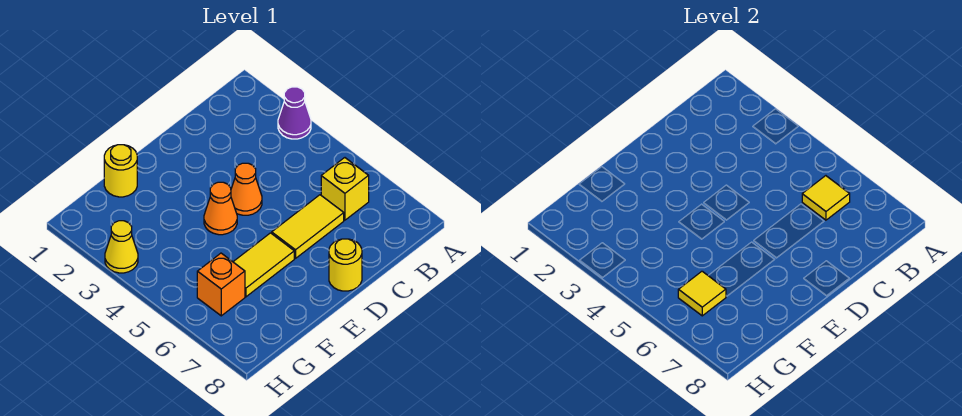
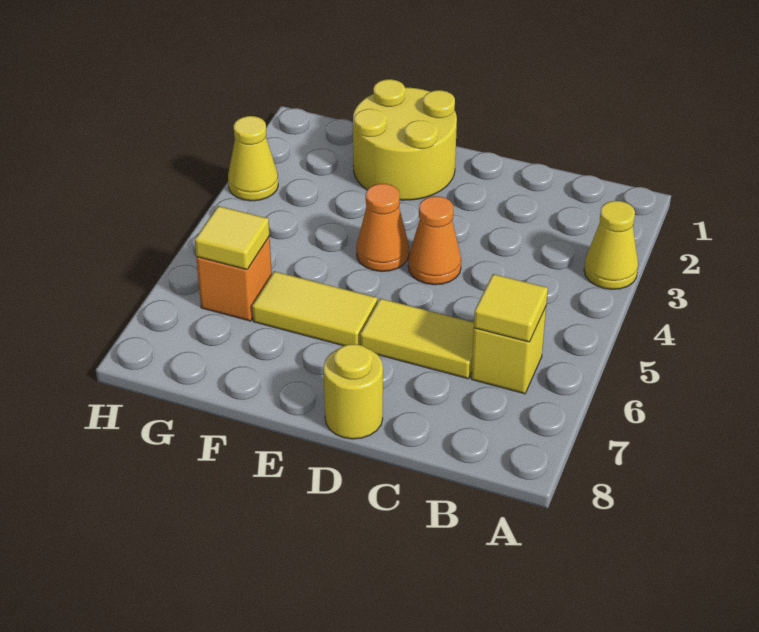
purple 1x1 cone [278,87,311,139] -> yellow 1x1 cone [584,201,638,289]
yellow 1x1 round brick [104,145,137,197] -> yellow 2x2 round brick [353,79,457,200]

